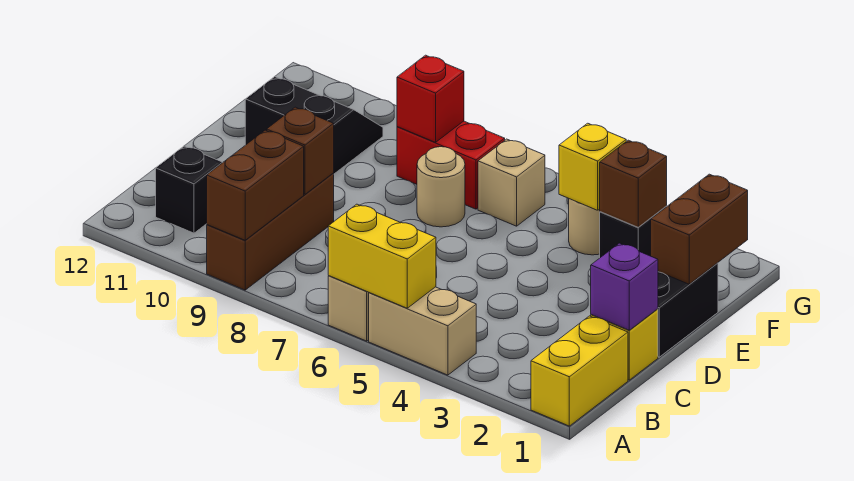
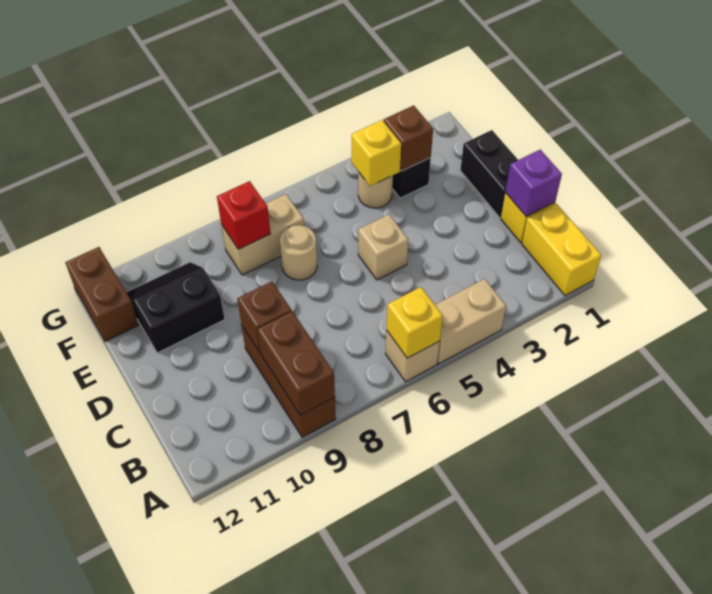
yellow 1x2 brick [328,204,436,308] -> yellow 1x1 brick [387,287,443,358]
black 1x1 brick [156,146,223,233] -> none
brown 1x2 brick [651,174,748,284] -> brown 1x2 brick moved to [65,247,138,342]
tan 1x1 brick [478,139,545,226] -> tan 1x1 brick moved to [358,214,408,280]
red 1x2 brick [397,121,505,209] -> tan 1x2 brick [222,194,304,275]

